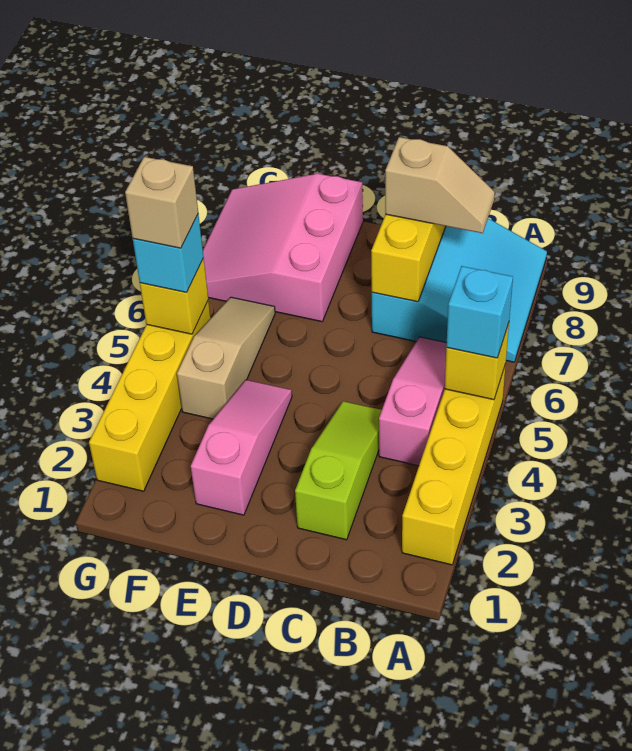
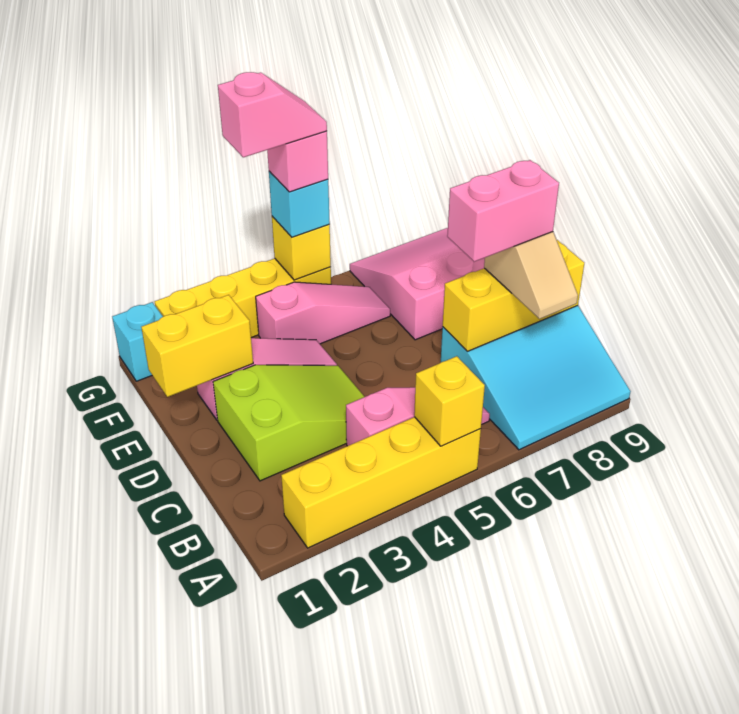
cyan 1x1 brick [446,266,513,358] -> cyan 1x1 brick moved to [112,302,163,381]
lime 1x3 slope [295,401,382,540] -> lime 2x3 slope [213,365,365,481]
none -> pink 1x2 brick [447,160,559,262]
none -> yellow 1x2 brick [141,295,253,397]
tan 1x3 slope [177,297,275,419] -> pink 1x3 slope [256,282,390,344]
none -> pink 1x2 slope [218,72,327,157]
tan 1x1 brick [125,157,198,248] -> pink 1x1 brick [267,131,328,192]

